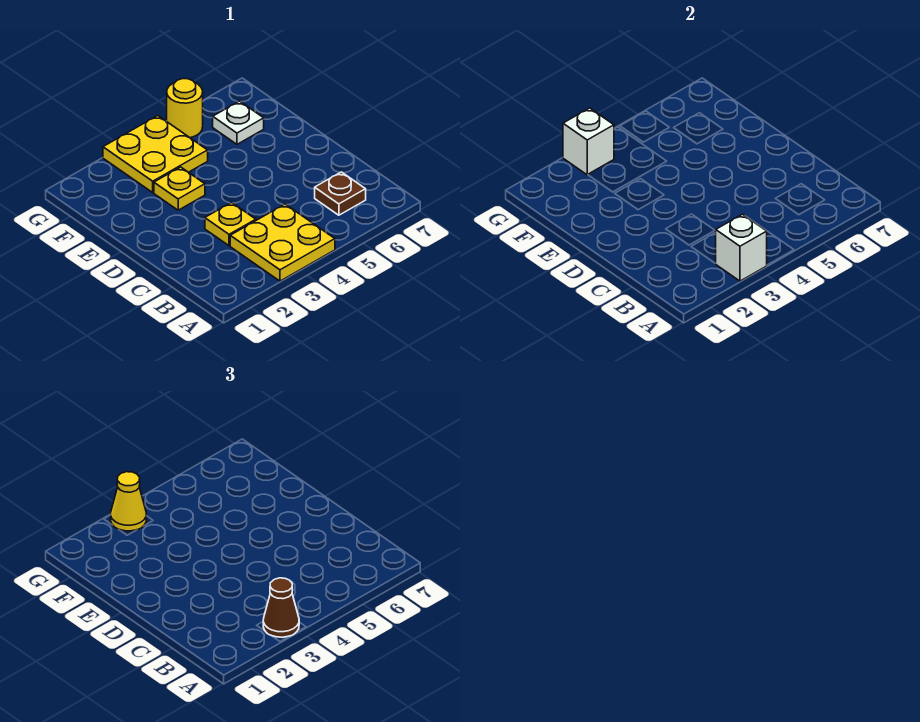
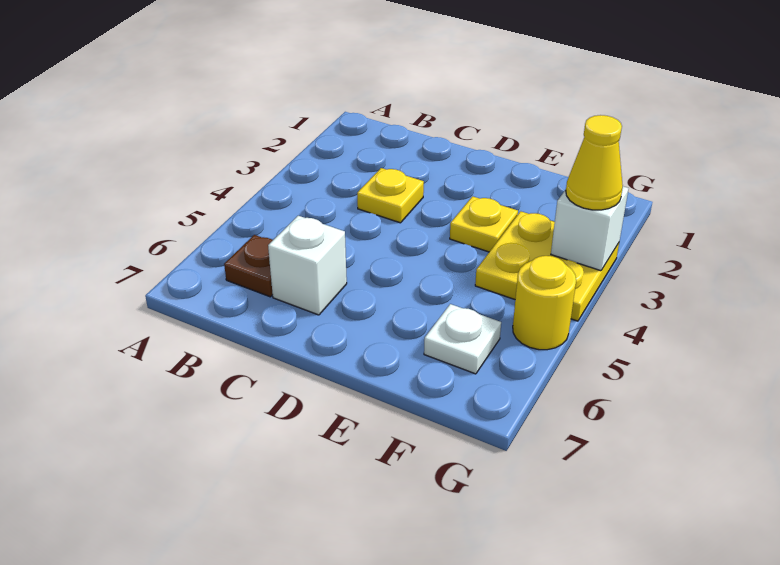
yellow 2x2 plate [230,204,335,281] -> none
white 1x1 brick [715,214,767,281] -> white 1x1 brick moved to [268,216,347,315]
brown 1x1 cone [263,578,299,637] -> none

